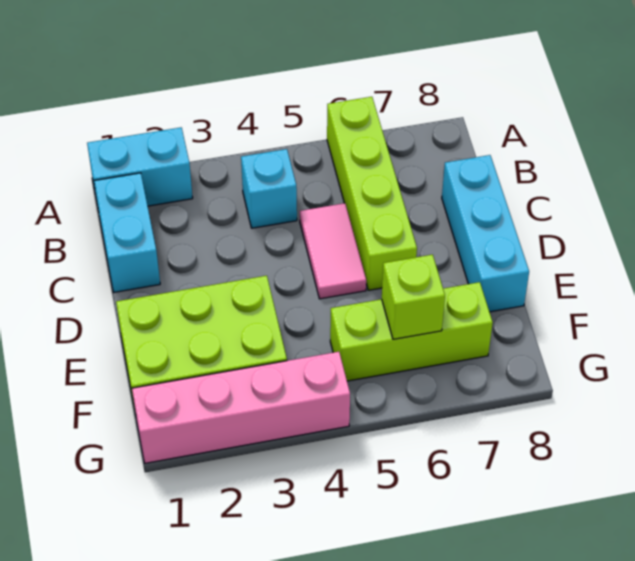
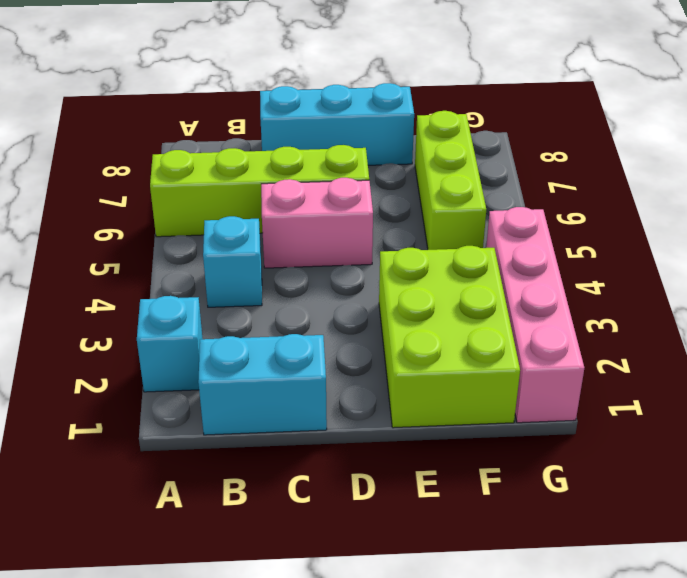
cyan 1x2 brick [87,127,193,206] -> cyan 1x1 brick [137,296,203,392]
pink 1x2 tile [300,203,366,299] -> pink 1x2 brick [261,178,373,268]
lime 1x1 brick [382,255,445,339] -> none

